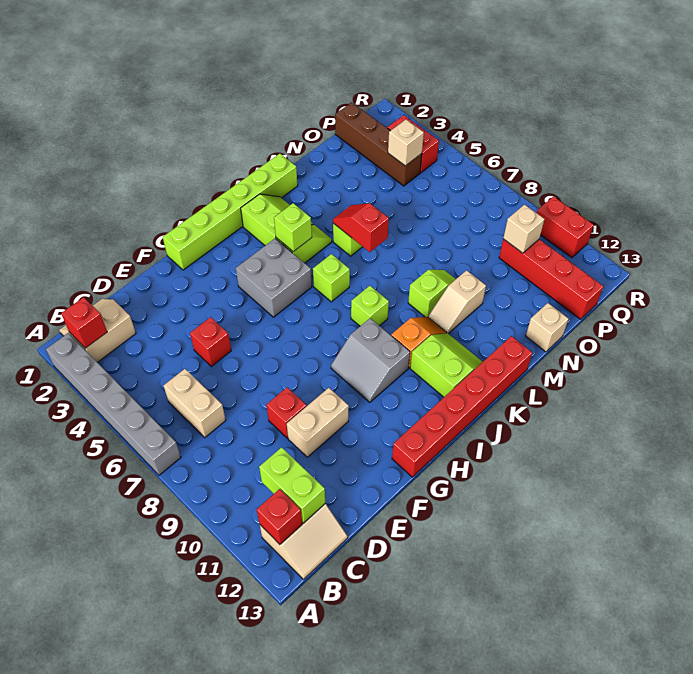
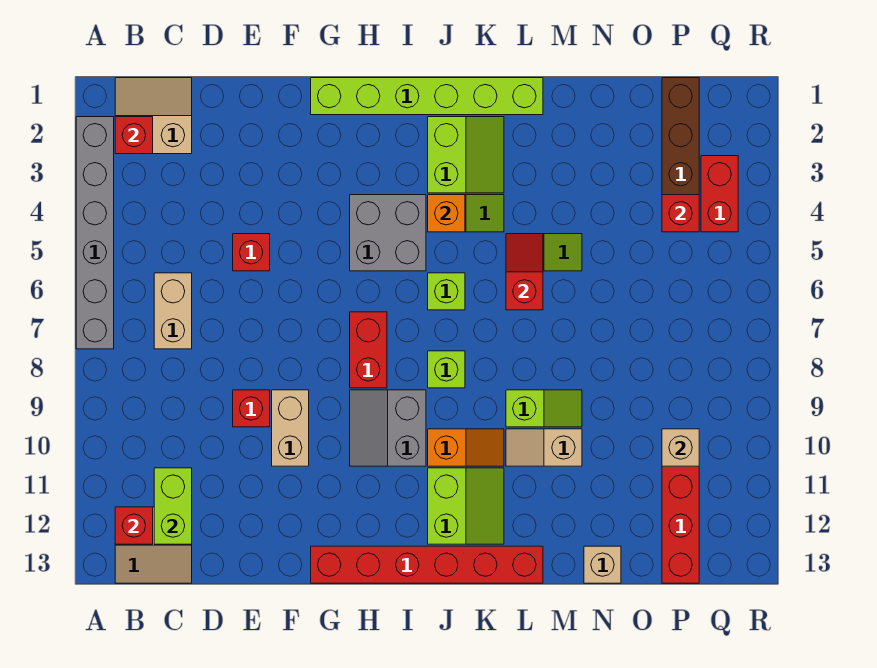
tan 1x2 brick [287,388,349,457] -> tan 1x2 brick turned to [272,390,309,466]
lime 1x1 brick [274,203,312,252] -> orange 1x1 brick [428,195,465,232]
tan 1x1 brick [388,120,424,166] -> red 1x1 brick [662,195,699,232]
red 1x2 brick [537,196,594,258] -> red 1x2 brick moved to [350,312,387,388]

